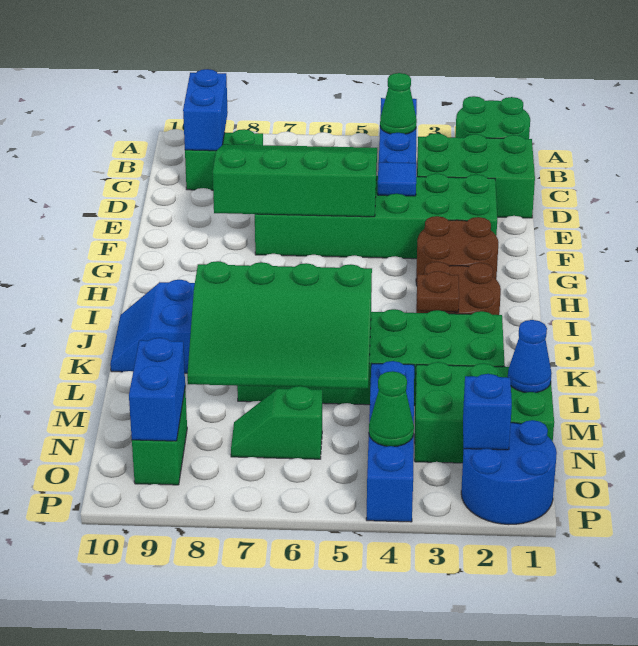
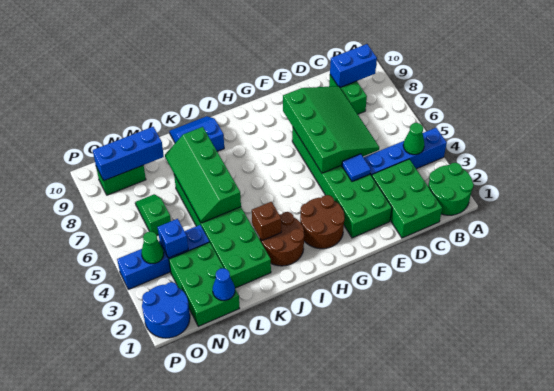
brown 1x1 plate [417,271,459,312] -> brown 1x1 brick [252,202,281,241]
green 3x4 slope [187,261,372,389] -> green 2x4 slope [165,127,241,223]
blue 1x2 brick [129,338,185,441] -> blue 1x3 brick [93,127,164,180]
blue 1x1 brick [463,374,512,450] -> blue 1x1 brick moved to [158,219,188,258]

